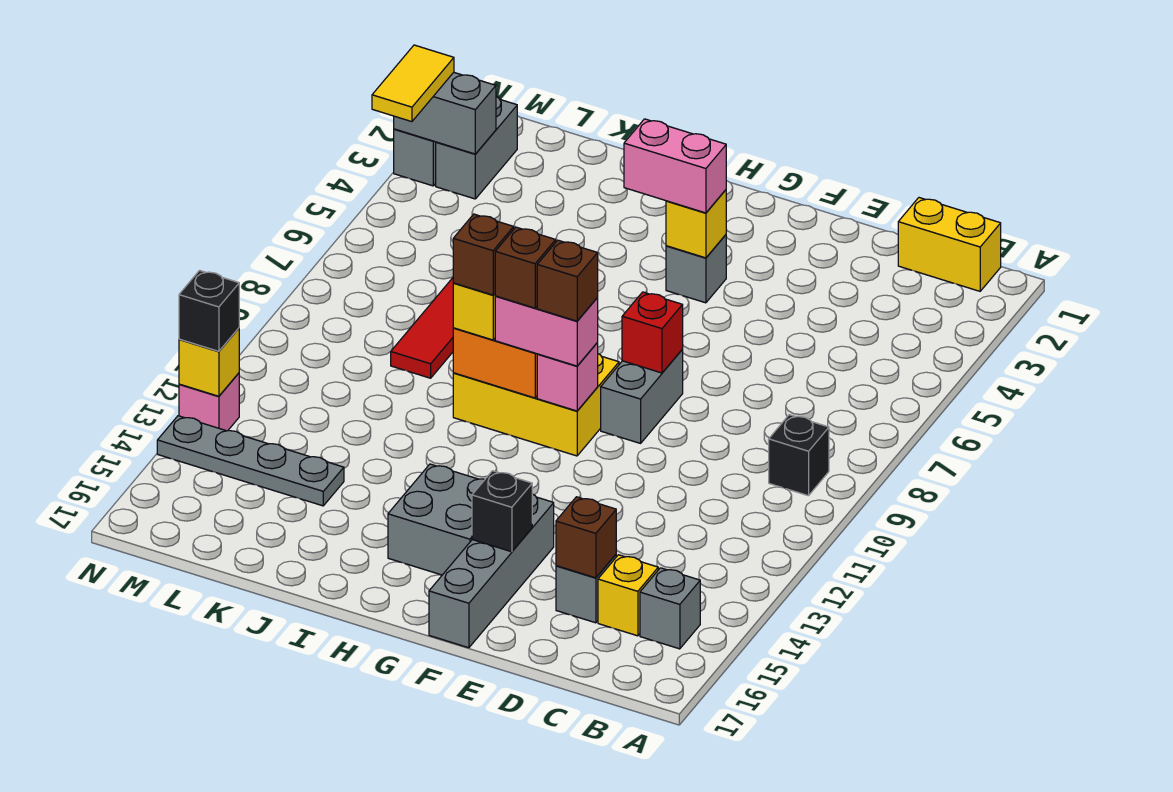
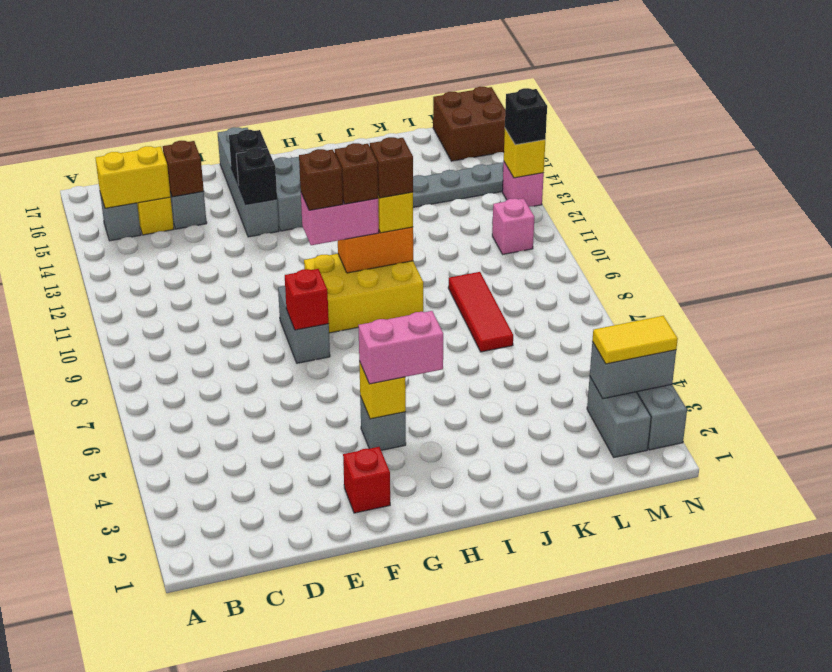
yellow 1x2 brick [898,198,1001,291] -> yellow 1x2 brick moved to [96,146,171,208]
black 1x1 brick [769,415,829,496] -> black 1x1 brick moved to [236,148,277,204]
none -> red 1x1 brick [343,447,390,513]
pink 1x1 brick [537,343,598,411] -> pink 1x1 brick moved to [492,198,535,254]
none -> brown 2x2 brick [433,87,505,161]
yellow 1x2 tile [372,45,454,122] -> yellow 1x2 tile turned to [592,316,678,364]

